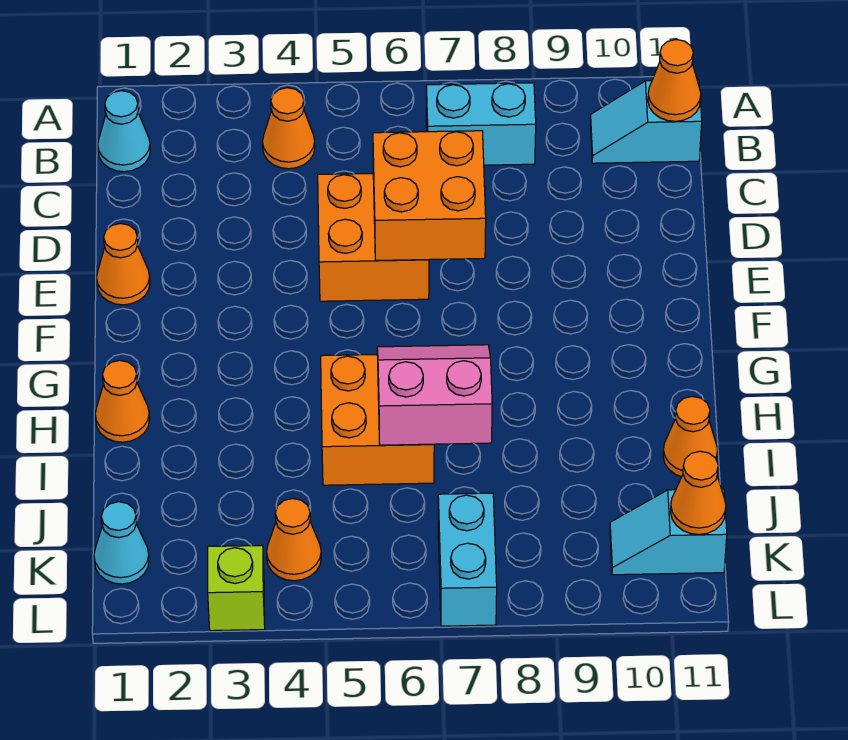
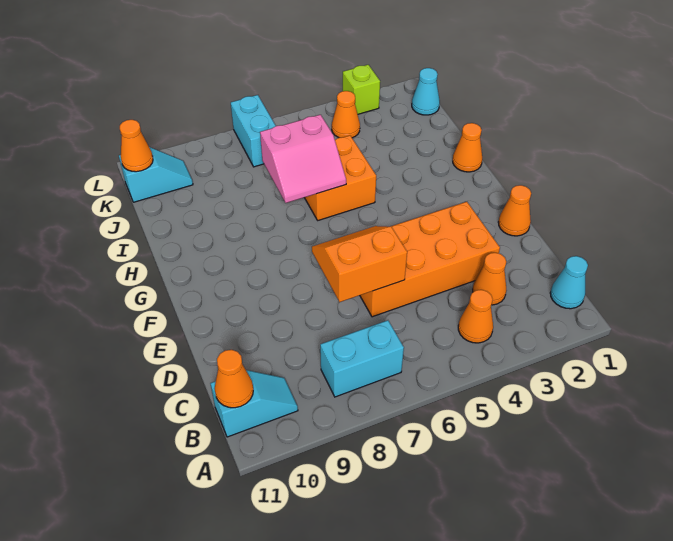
orange 2x2 brick [318,174,429,301] -> orange 2x4 brick [360,202,500,317]
orange 2x2 brick [373,131,486,260] -> orange 2x2 slope [312,226,407,302]
orange 1x1 cone [663,396,718,477] -> orange 1x1 cone moved to [473,253,506,305]

